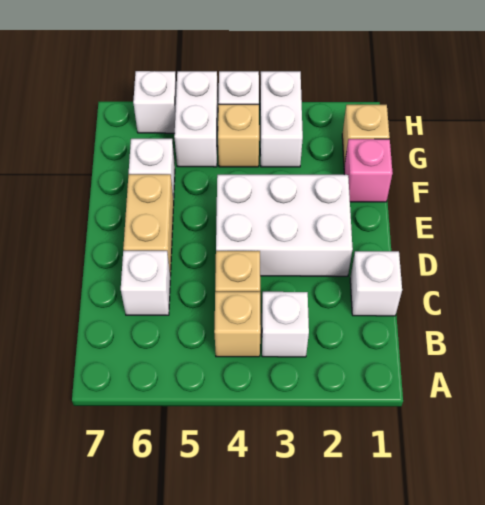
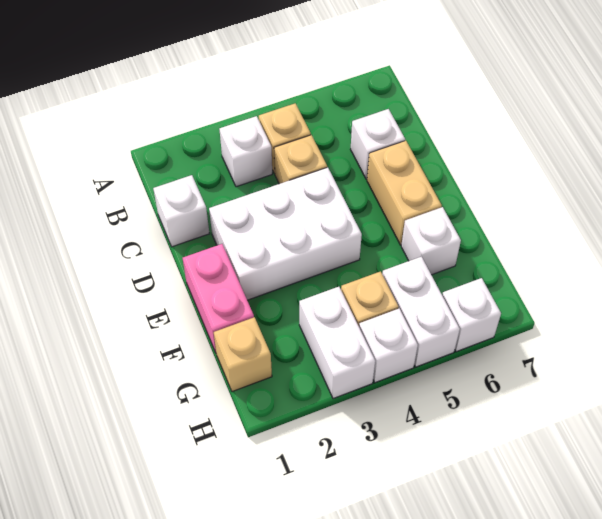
pink 1x1 brick [344,139,393,202] -> pink 1x2 brick [183,244,254,352]

